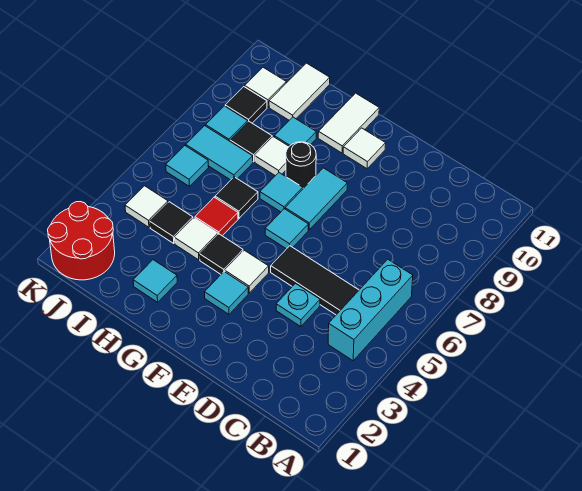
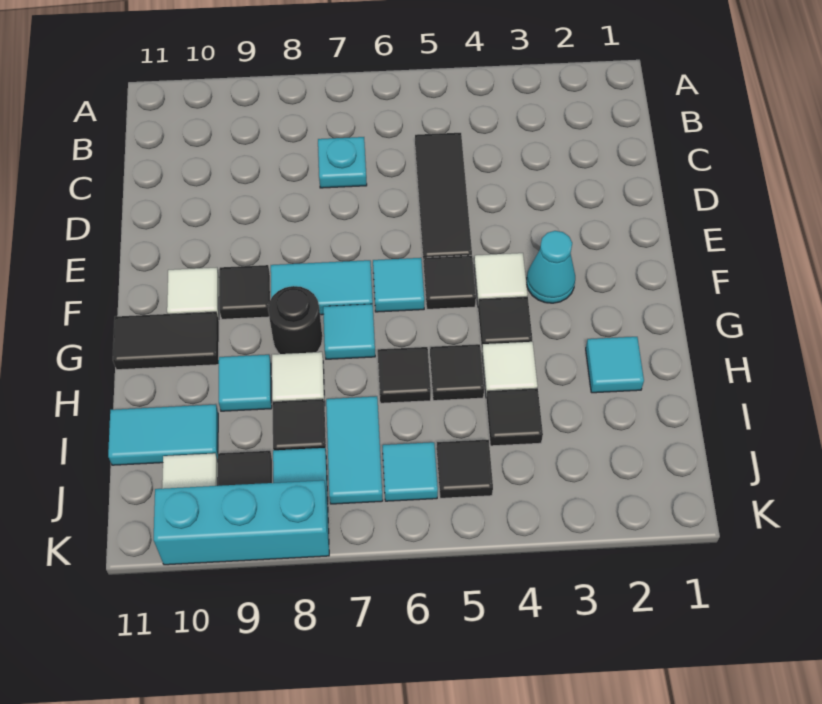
cyan 1x3 brick [328,259,413,361] -> cyan 1x3 brick moved to [154,480,329,565]
cyan 1x1 plate [276,284,320,327] -> cyan 1x1 plate moved to [318,137,367,188]
cyan 1x1 tile [205,272,248,314] -> cyan 1x1 cone [526,231,575,303]
none -> black 1x1 tile [424,255,476,309]
none -> black 1x1 tile [219,265,270,319]
white 1x2 tile [318,93,379,153] -> black 1x2 tile [113,312,219,370]
red 1x1 tile [195,197,238,236] -> black 1x1 tile [430,344,484,401]
white 1x2 tile [269,63,330,120] -> cyan 1x2 tile [108,404,218,465]
red 2x2 round brick [48,202,115,280] -> none
white 1x1 tile [125,186,168,227] -> none
none -> black 1x1 tile [437,440,493,498]

